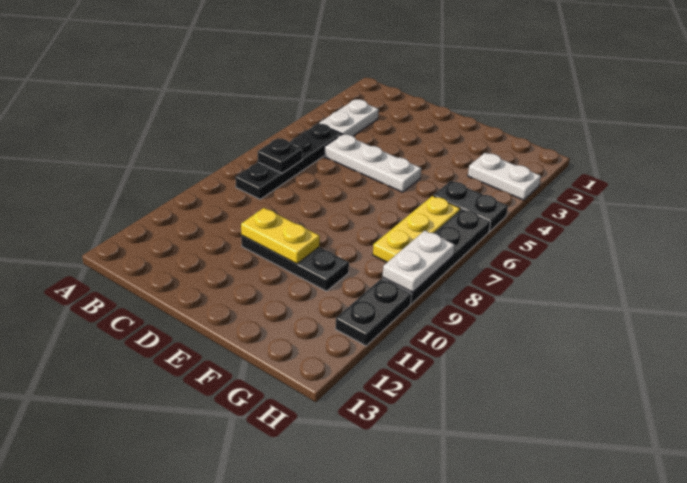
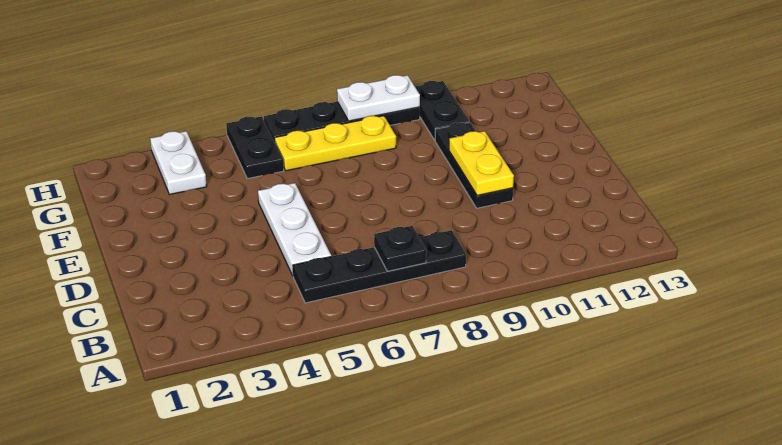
white 1x2 plate [319,99,379,136] -> none
black 1x2 plate [335,279,412,346] -> black 1x2 plate turned to [415,81,469,140]

